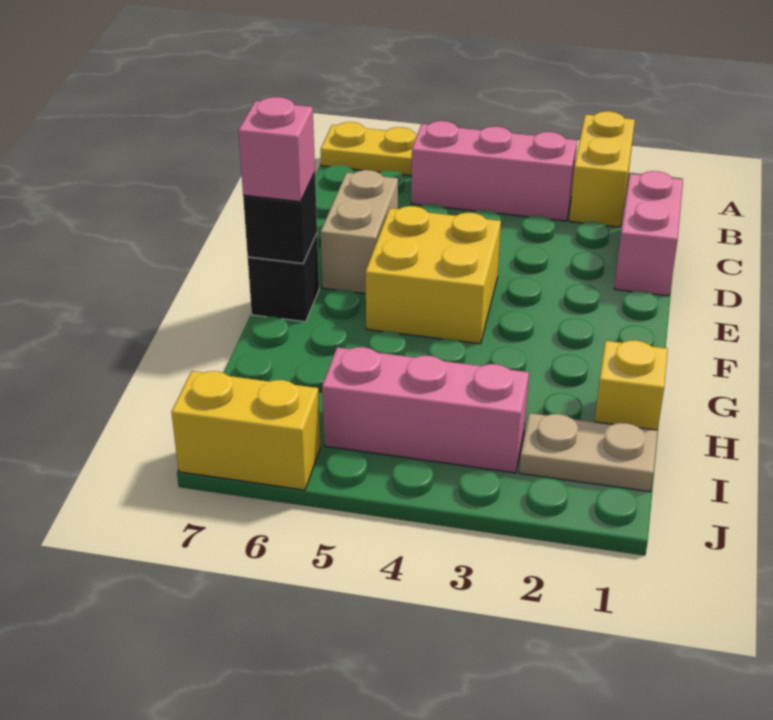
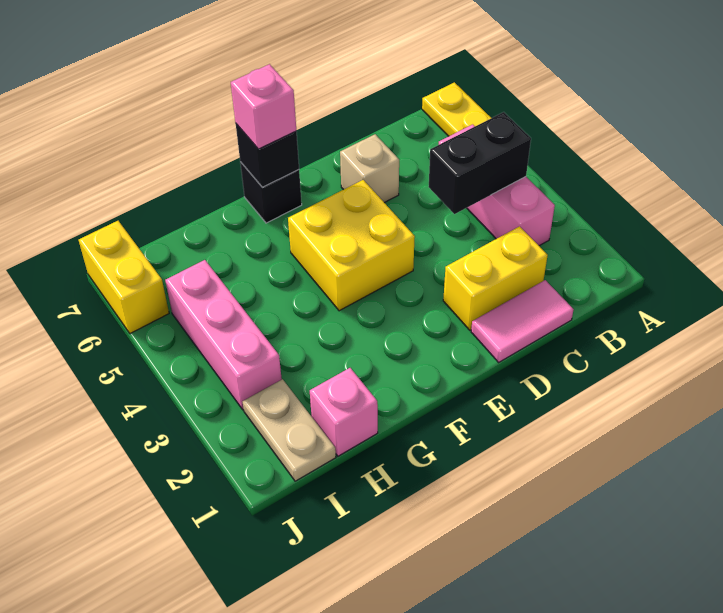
yellow 1x2 brick [569,111,635,227] -> yellow 1x2 brick moved to [443,226,548,330]
none -> black 1x2 brick [429,112,531,214]
pink 1x2 brick [614,171,683,296] -> pink 1x2 tile [471,280,574,362]
tan 1x2 brick [321,170,398,294] -> tan 1x1 brick [340,134,399,203]
yellow 1x1 brick [595,340,668,430] -> pink 1x1 brick [310,368,378,456]

